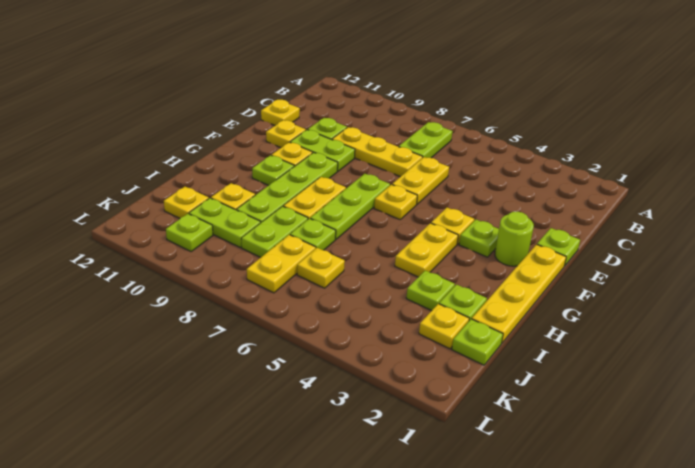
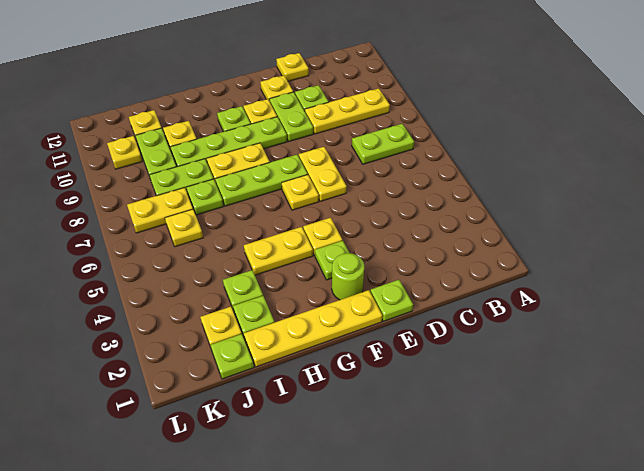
yellow 1x2 plate [392,157,449,204] -> yellow 1x2 plate turned to [299,147,347,201]
yellow 1x3 plate [332,127,423,177] -> yellow 1x3 plate turned to [305,88,390,134]
lime 1x1 plate [166,214,213,251] -> yellow 1x1 plate [107,136,142,169]

